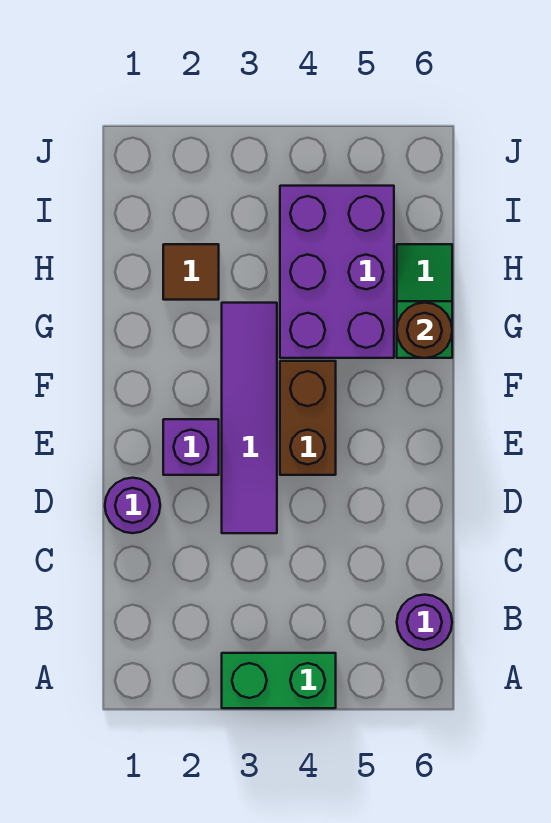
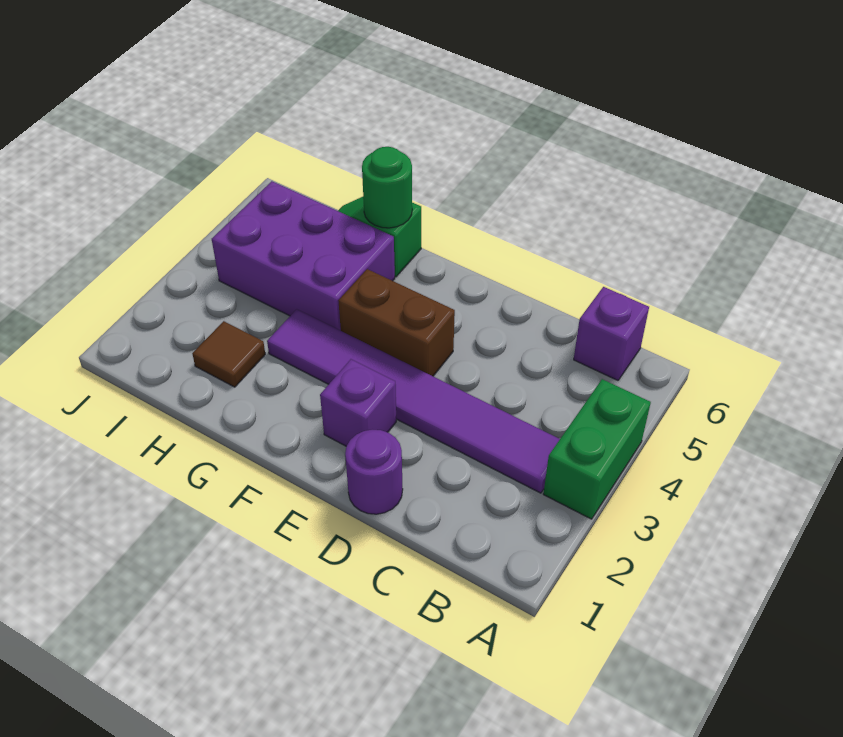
purple 1x1 round brick [397,595,452,650] -> purple 1x1 brick [574,287,649,380]
purple 1x4 tile [222,303,277,533] -> purple 1x6 tile [267,309,560,493]
brown 1x1 round brick [397,303,452,358] -> green 1x1 round brick [362,147,412,228]

